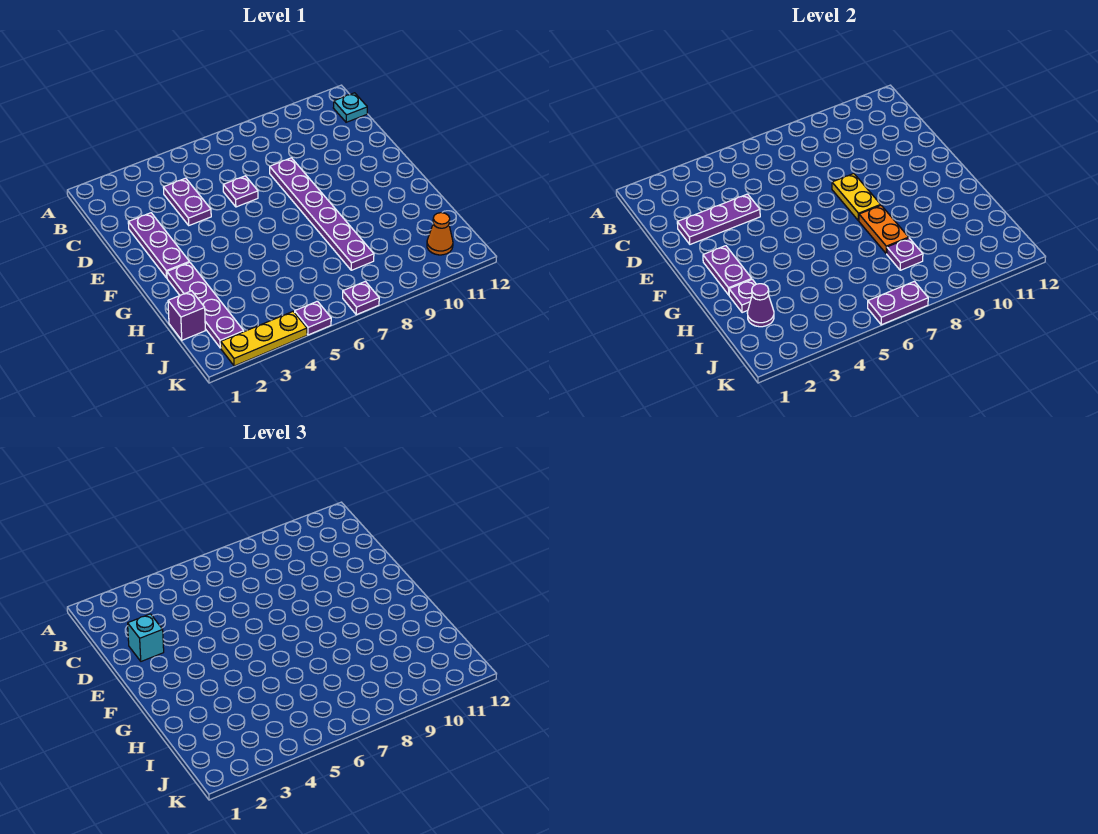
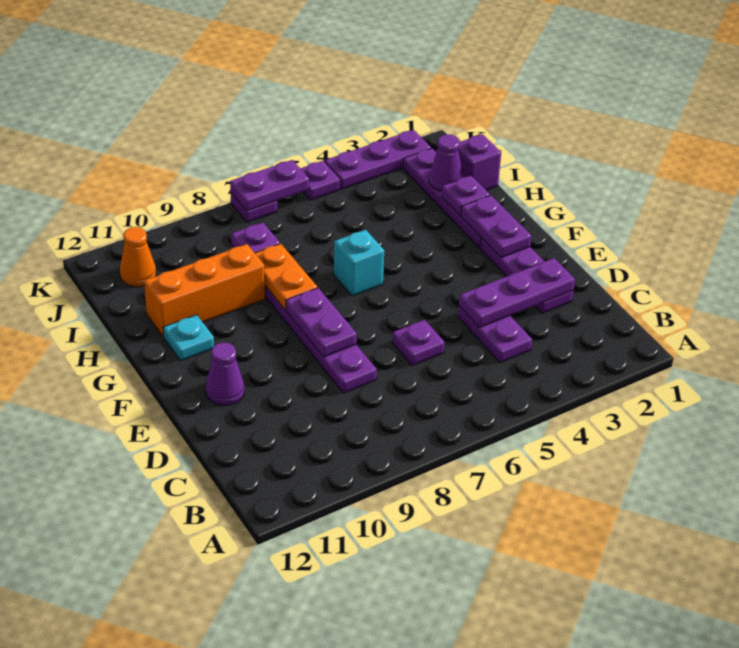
cyan 1x1 plate [333,93,367,122] -> cyan 1x1 plate moved to [163,315,214,360]
cyan 1x1 brick [128,614,164,661] -> cyan 1x1 brick moved to [334,230,384,296]
yellow 1x2 plate [832,174,881,221] -> purple 1x2 plate [286,288,357,357]
none -> purple 1x1 cone [206,343,244,405]
none -> orange 1x3 brick [144,244,265,337]
yellow 1x3 plate [221,312,307,366] -> purple 1x3 plate [325,130,431,189]

